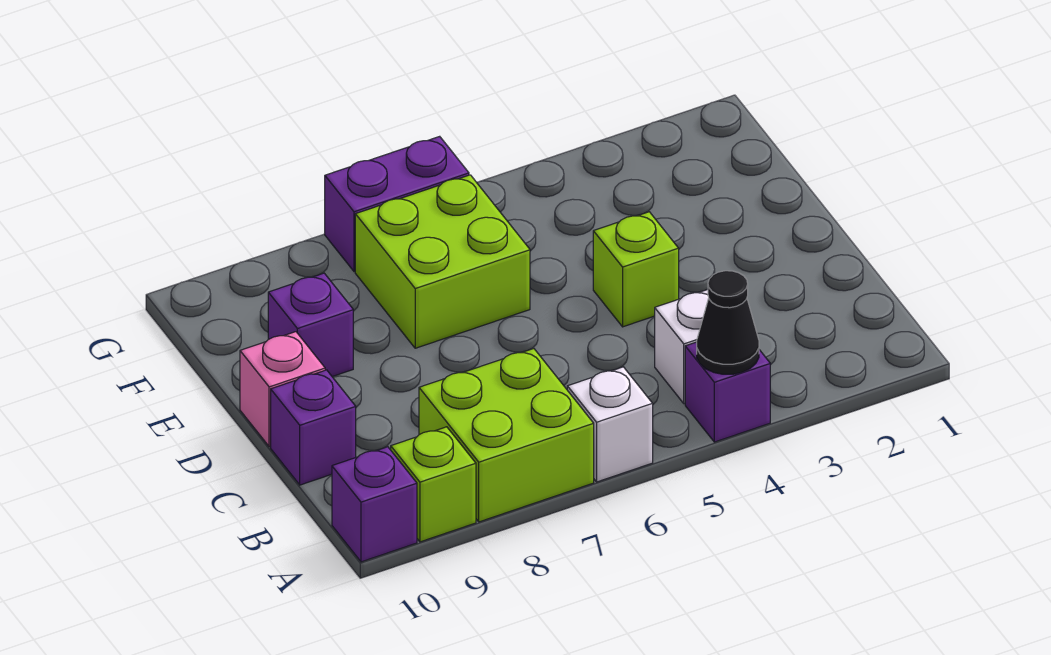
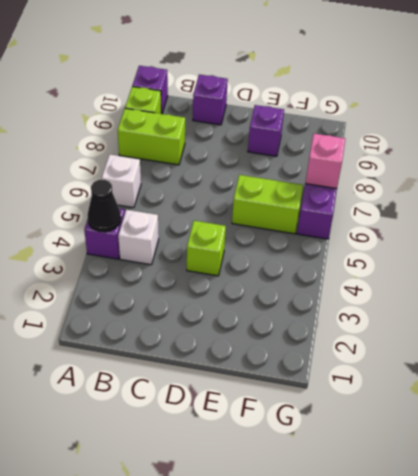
lime 2x2 brick [419,349,594,522] -> lime 1x2 brick [118,108,185,165]
pink 1x1 brick [240,332,325,447] -> pink 1x1 brick moved to [305,134,345,189]
lime 2x2 brick [355,175,530,348] -> lime 1x2 brick [232,175,303,234]

